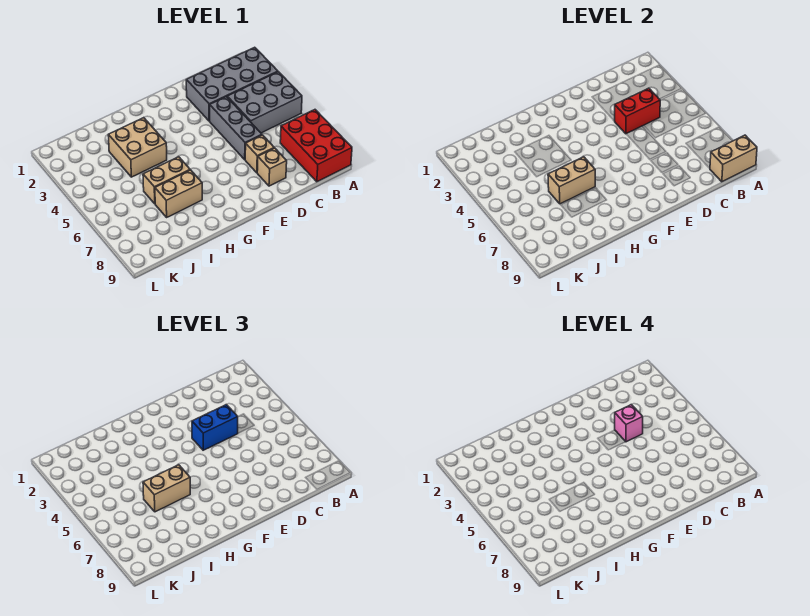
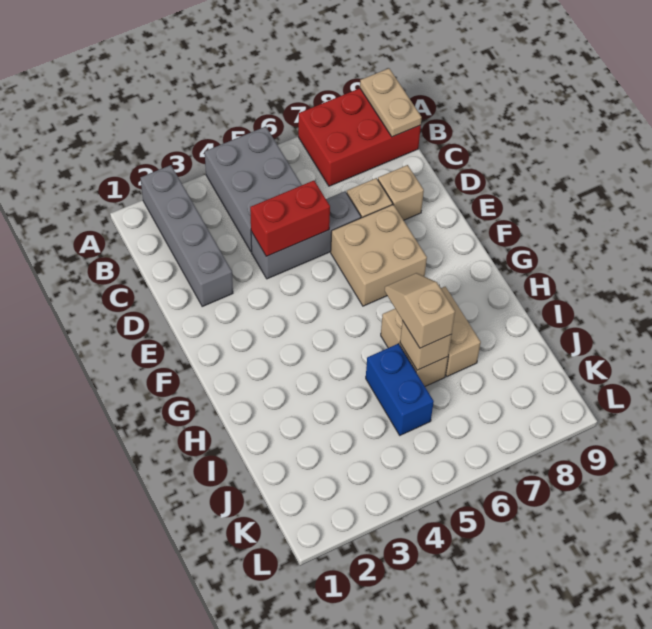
grey 2x4 brick [186,47,278,121] -> grey 1x4 brick [141,165,233,306]
tan 1x2 brick [710,135,757,182] -> tan 1x2 plate [360,68,422,137]
red 1x2 brick [615,88,660,134] -> red 1x2 brick turned to [250,181,330,256]
blue 1x2 brick [192,405,238,450] -> blue 1x2 brick moved to [366,344,434,435]
pink 1x1 brick [615,405,643,442] -> none
tan 2x2 brick [108,118,167,177] -> tan 2x2 brick moved to [331,205,427,306]
tan 1x2 brick [548,157,595,204] -> tan 1x1 brick [400,321,452,370]
tan 1x2 brick [143,465,190,512] -> tan 1x2 slope [385,273,455,348]

